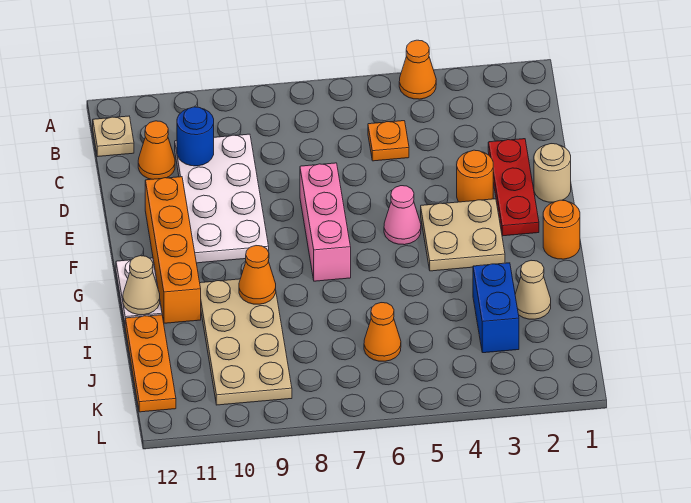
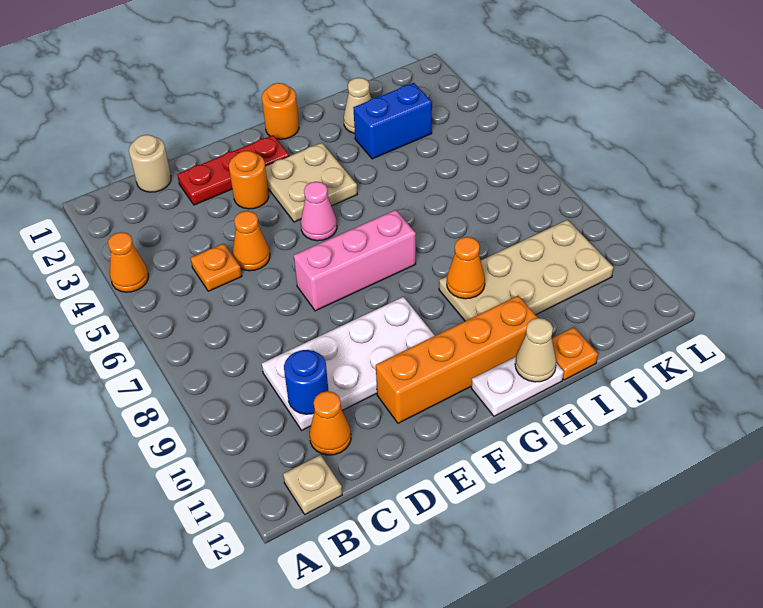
tan 1x1 round brick [534,144,571,202] -> tan 1x1 round brick moved to [129,135,171,192]
orange 1x3 plate [125,315,176,412] -> orange 1x1 plate [552,327,598,380]
orange 1x1 cone [364,303,401,361] -> orange 1x1 cone moved to [233,211,270,271]

